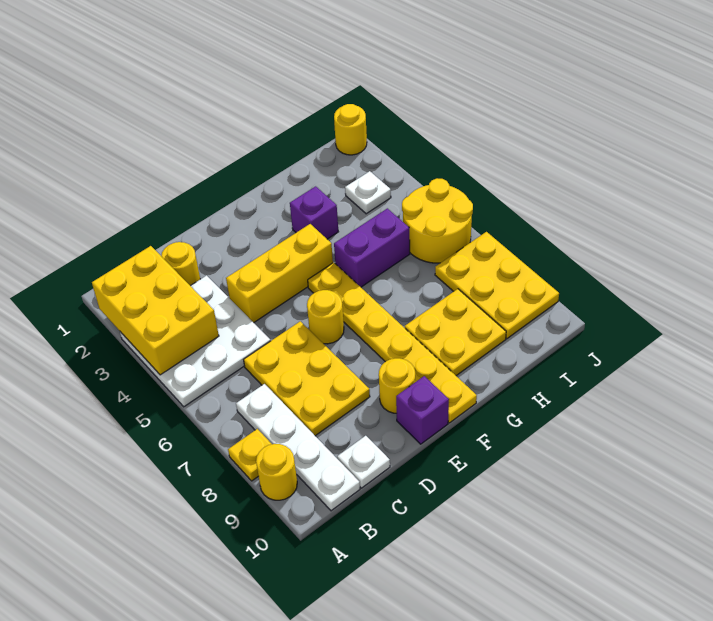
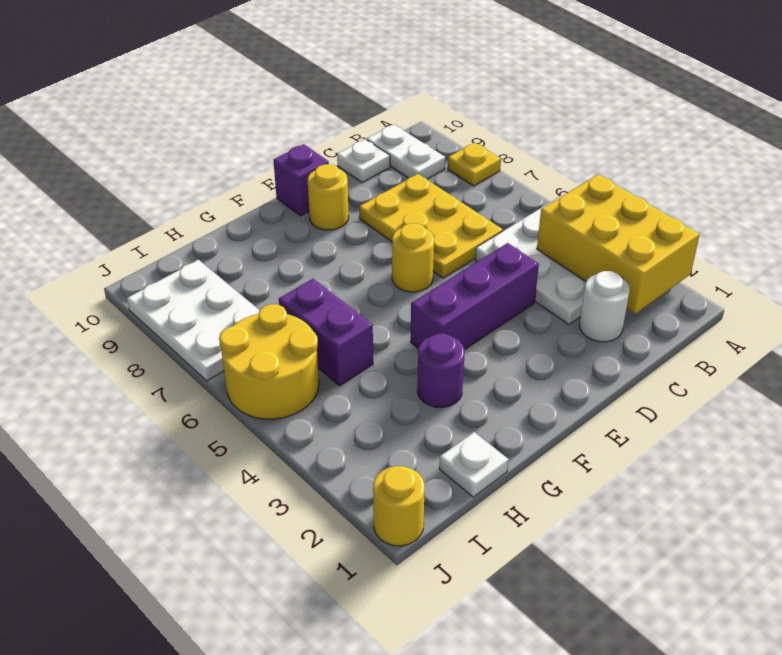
yellow 1x1 round brick [256,444,297,500] -> none
white 1x4 plate [236,384,360,511] -> white 1x2 plate [367,124,445,179]
yellow 1x1 round brick [161,242,200,286] -> white 1x1 round brick [580,271,630,342]
yellow 1x3 brick [226,224,333,323] -> purple 1x3 brick [411,243,539,349]
yellow 1x6 plate [308,263,477,423] -> none
purple 1x1 brick [290,186,338,239] -> purple 1x1 round brick [417,334,465,408]
purple 1x2 brick [334,208,410,287] -> purple 1x2 brick turned to [279,279,373,386]
yellow 2x2 plate [405,289,506,376] -> none
white 1x1 plate [345,171,391,214] -> white 1x1 plate moved to [439,432,509,497]
yellow 2x3 plate [435,232,559,339] -> white 2x3 plate [127,260,259,381]

